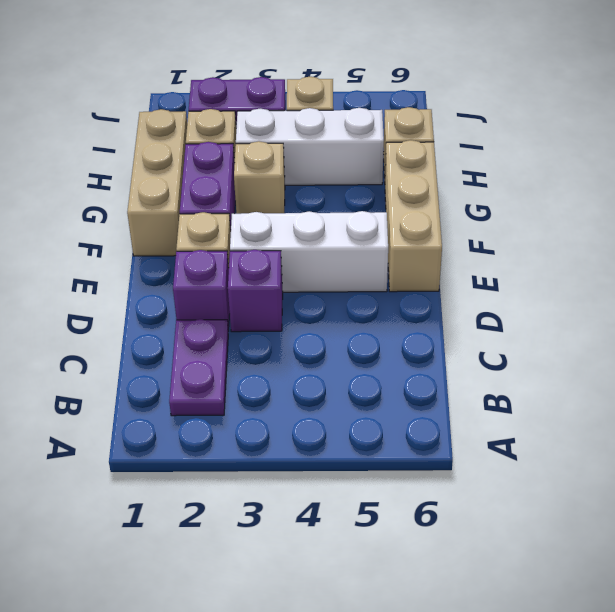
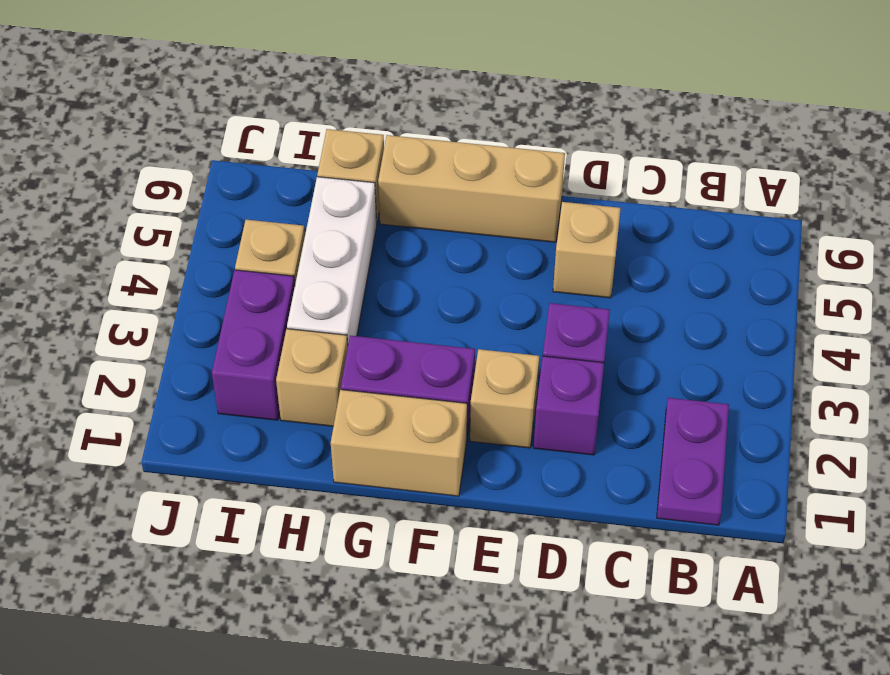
purple 1x2 plate [169,319,228,416] -> purple 1x2 plate turned to [657,398,729,525]
white 1x3 brick [230,211,388,292] -> none
tan 1x3 brick [127,109,187,256] -> tan 1x2 brick [331,390,467,496]
tan 1x1 brick [234,141,285,214] -> tan 1x1 brick moved to [553,202,621,298]

